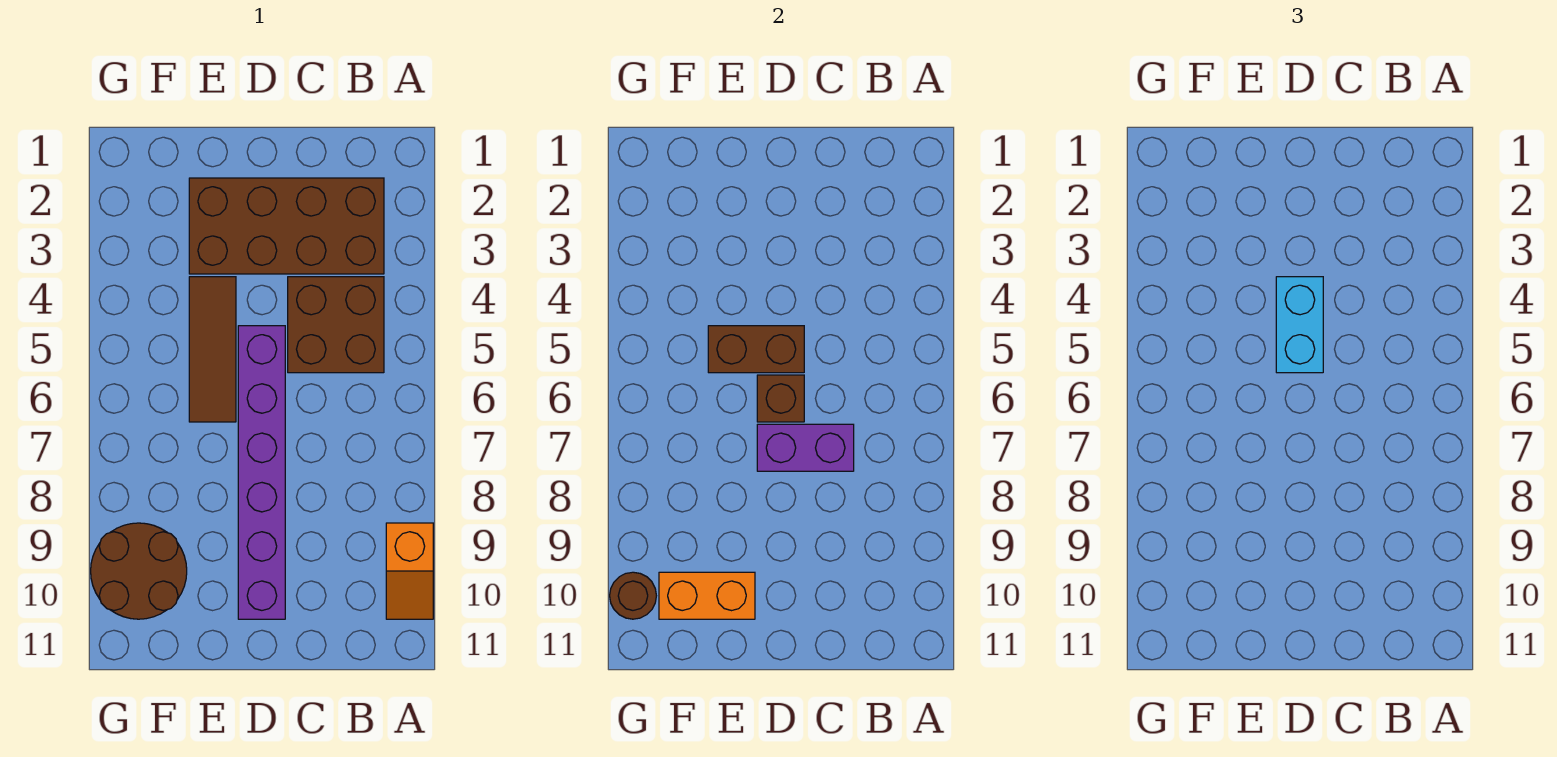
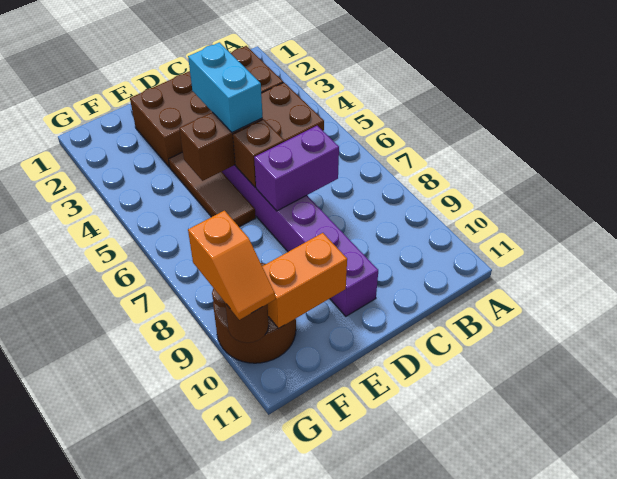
orange 1x2 slope [386,523,433,619] -> orange 1x2 slope moved to [188,211,275,320]

